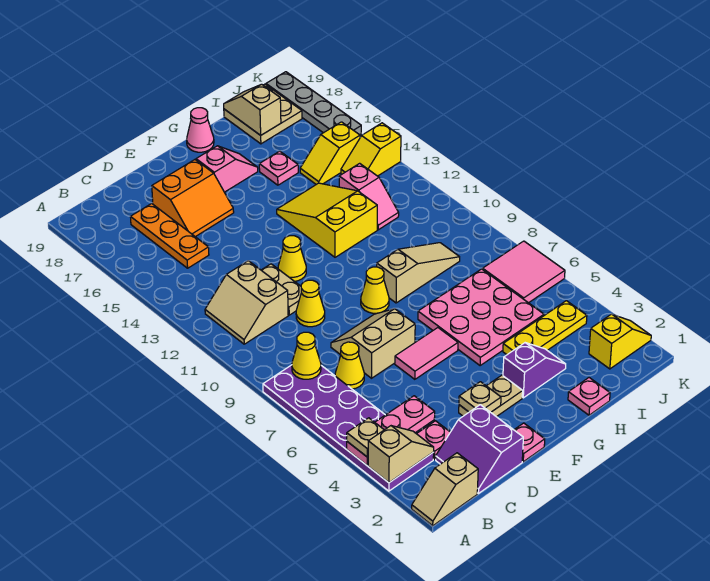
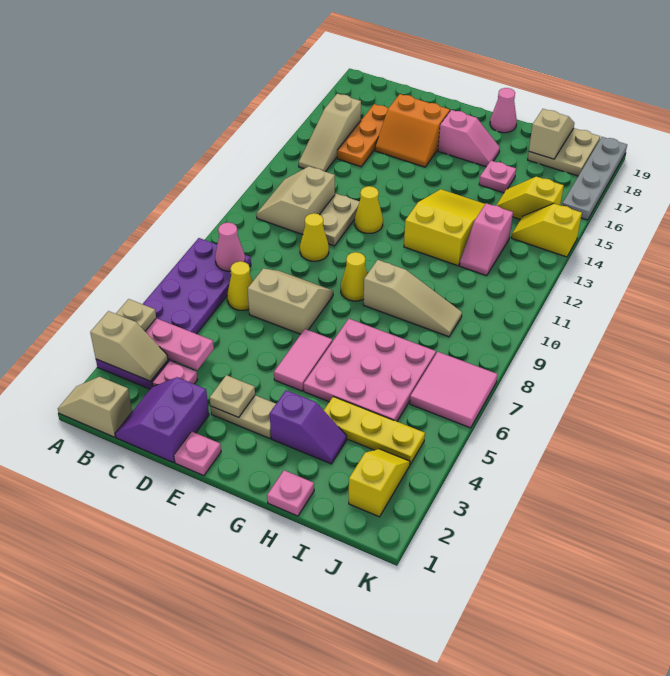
yellow 1x1 cone [292,332,321,379] -> pink 1x1 cone [215,222,245,271]
none -> tan 1x3 slope [299,94,361,172]
pink 1x2 tile [395,328,458,379] -> pink 1x2 tile turned to [274,329,332,391]
yellow 1x2 slope [589,314,651,369] -> yellow 1x2 slope turned to [349,449,410,517]

